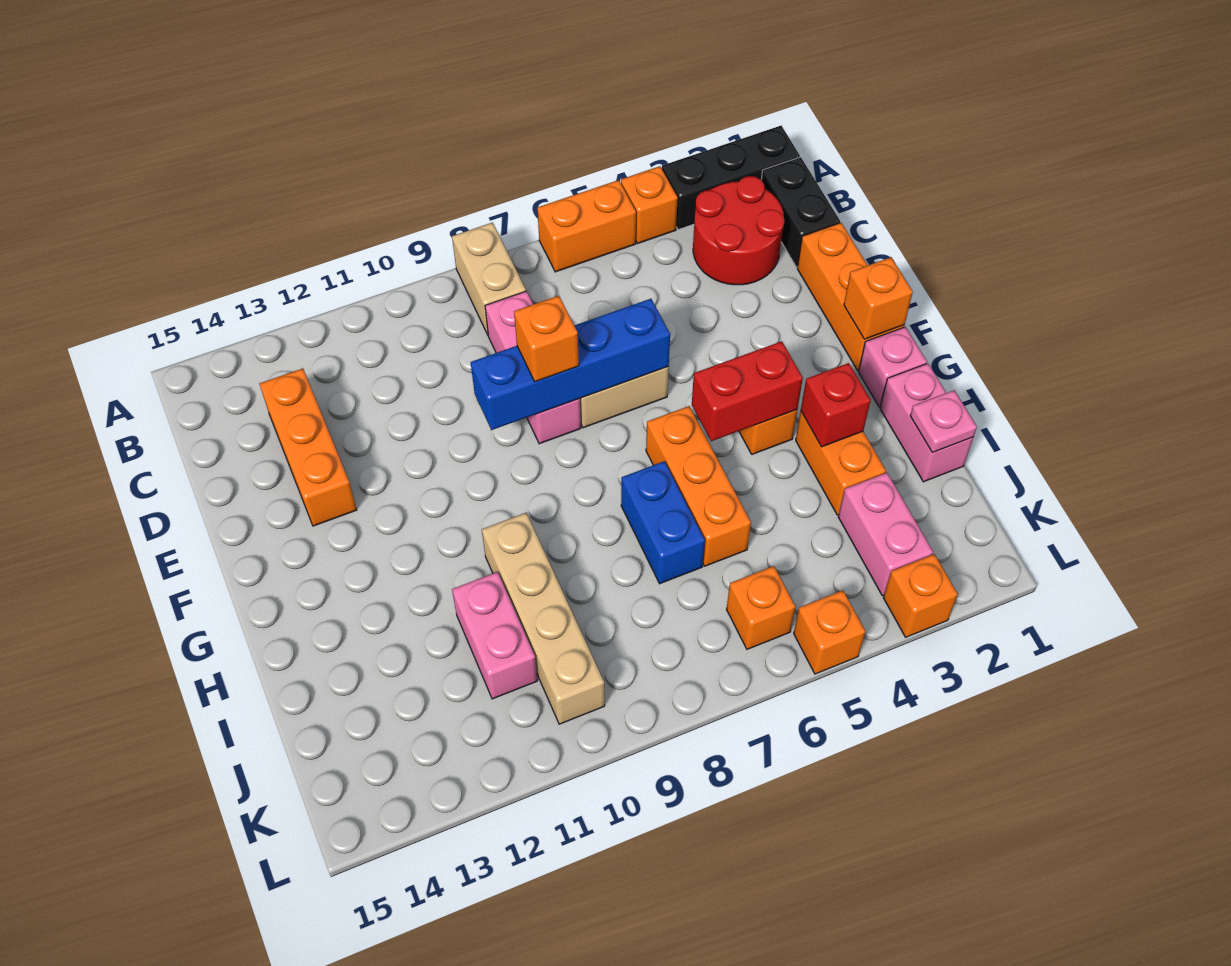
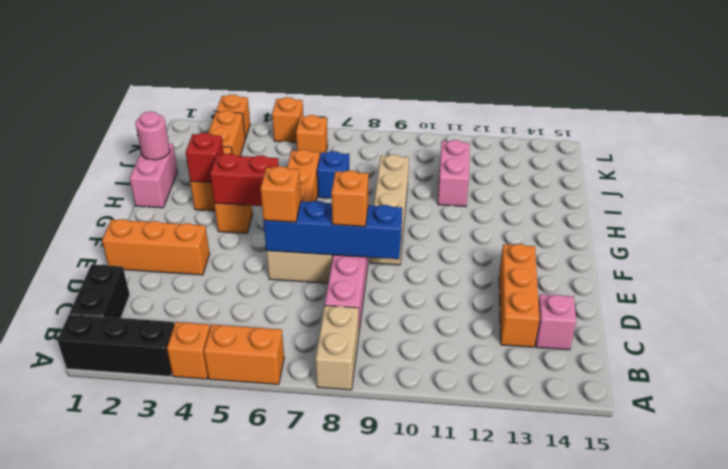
red 2x2 round brick [693,176,784,285] -> none
orange 1x3 brick [797,223,904,370] -> orange 1x3 brick turned to [102,219,210,275]
orange 1x1 brick [844,257,913,339] -> orange 1x1 brick moved to [260,166,301,222]
pink 1x1 brick [859,327,927,407] -> pink 1x1 brick moved to [536,294,576,350]
blue 1x2 brick [621,461,705,584] -> blue 1x1 brick [317,151,349,198]
tan 1x4 brick [482,513,605,724] -> tan 1x4 brick moved to [370,155,409,265]
pink 1x1 plate [910,390,977,453] -> pink 1x1 round brick [135,111,170,160]
pink 1x2 brick [838,473,933,595] -> orange 1x2 brick [208,110,245,156]

